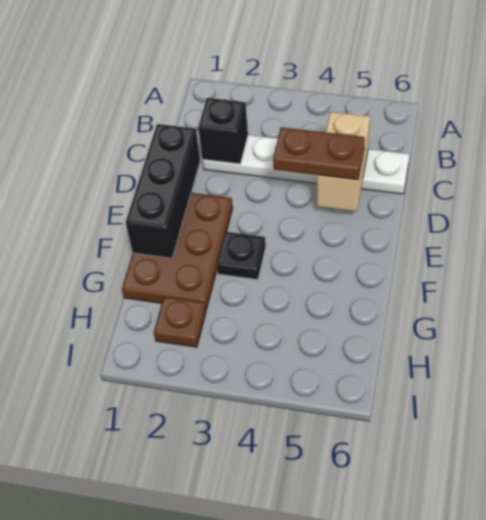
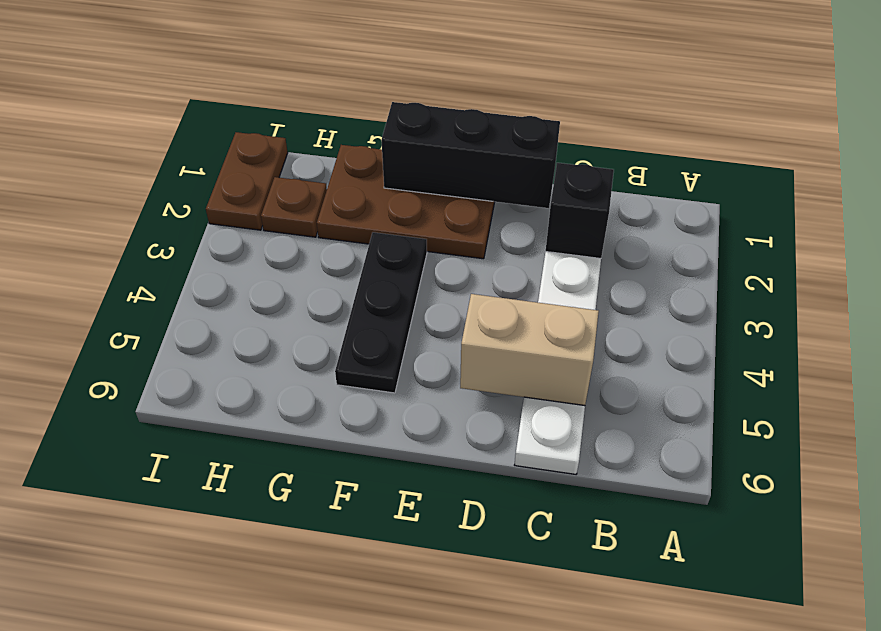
brown 1x2 plate [273,127,365,180] -> brown 1x2 plate moved to [206,132,288,230]
black 1x1 plate [217,232,266,280] -> black 1x3 plate [335,232,427,393]

